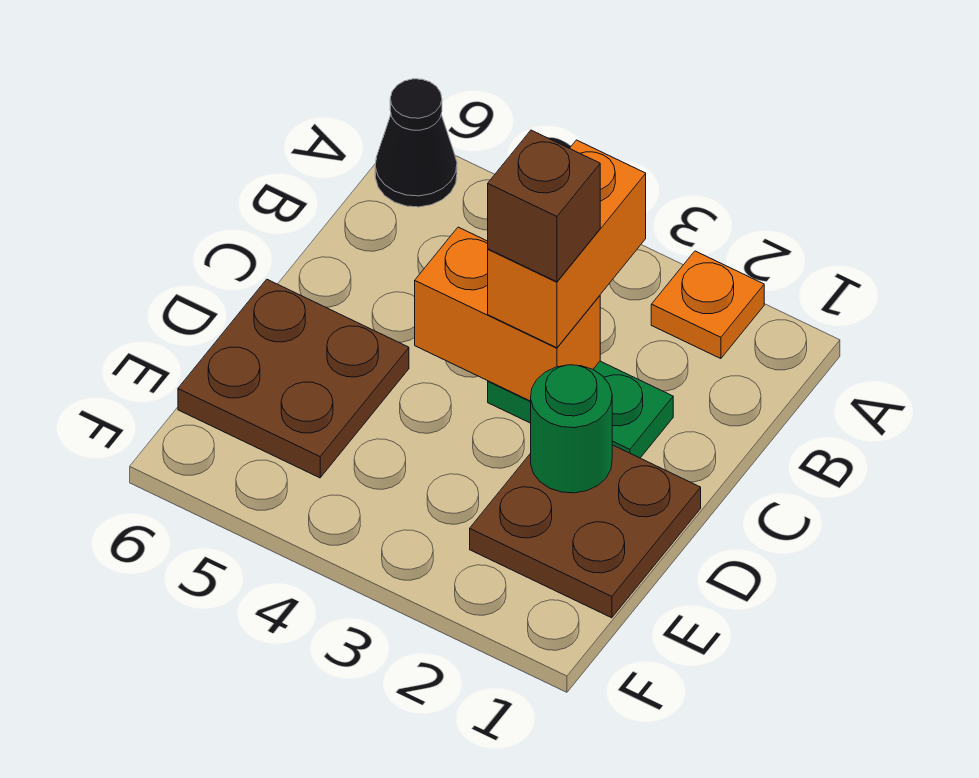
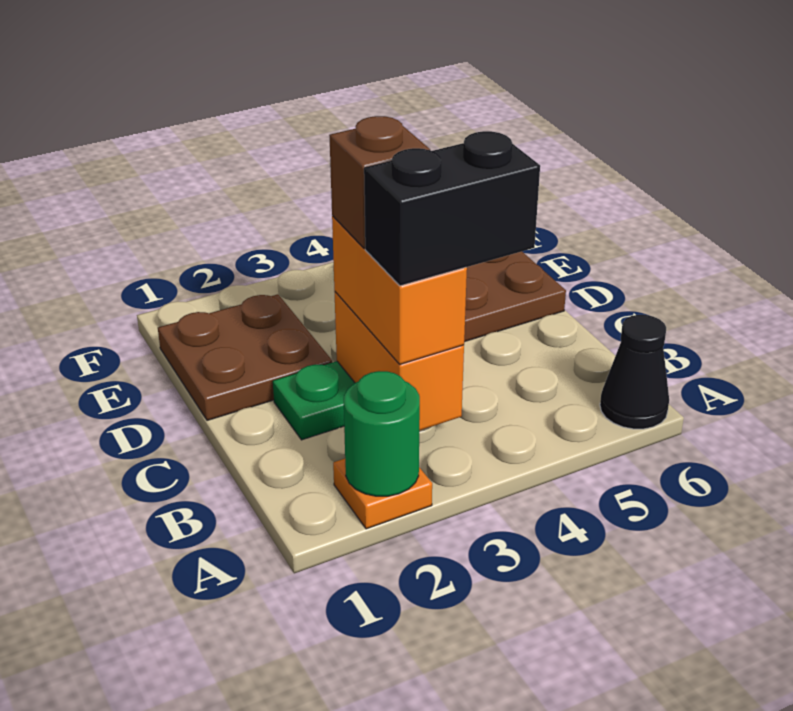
none -> black 1x2 brick [364,131,540,286]
orange 1x2 brick [415,227,600,401] -> orange 1x2 brick turned to [335,292,464,431]
green 1x1 round brick [531,365,612,493] -> green 1x1 round brick moved to [344,371,420,496]

